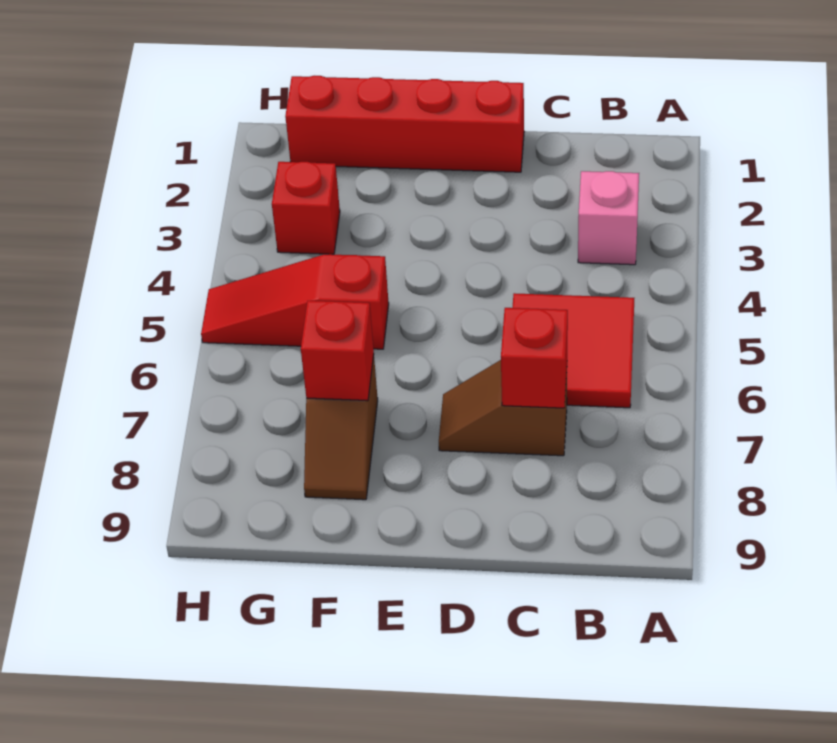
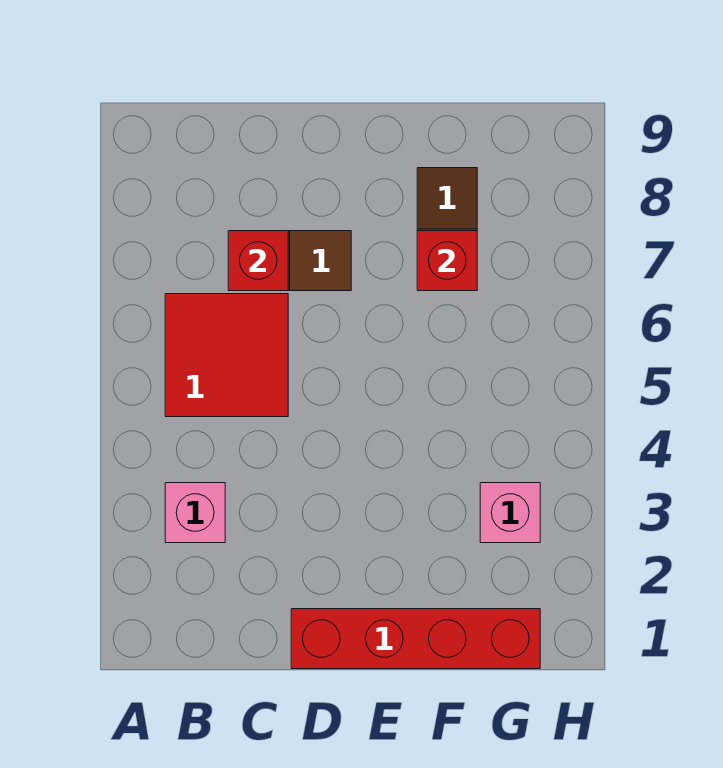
red 1x3 slope [201,254,389,349] -> none
red 1x1 brick [272,162,340,254] -> pink 1x1 brick [480,483,540,543]

